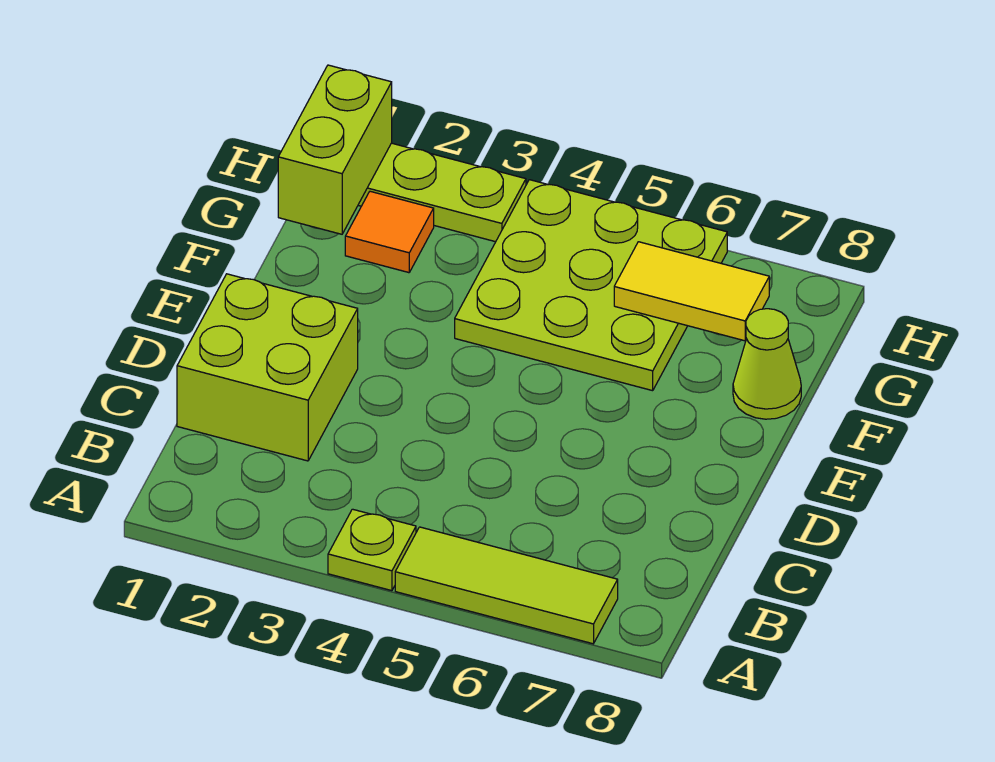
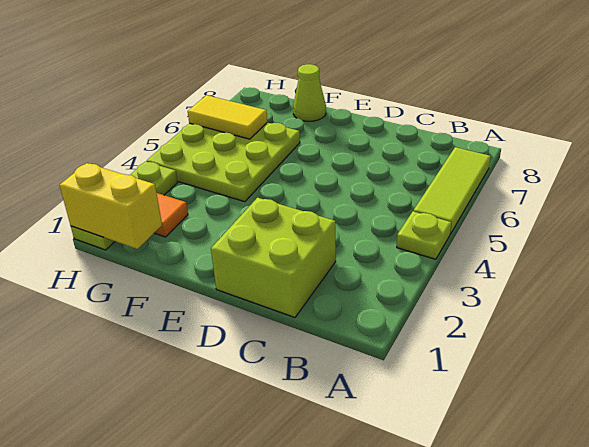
lime 1x2 brick [278,65,392,234] -> yellow 1x2 brick [60,163,162,249]
yellow 1x2 tile [614,242,769,341] -> yellow 1x2 tile turned to [188,95,267,139]

